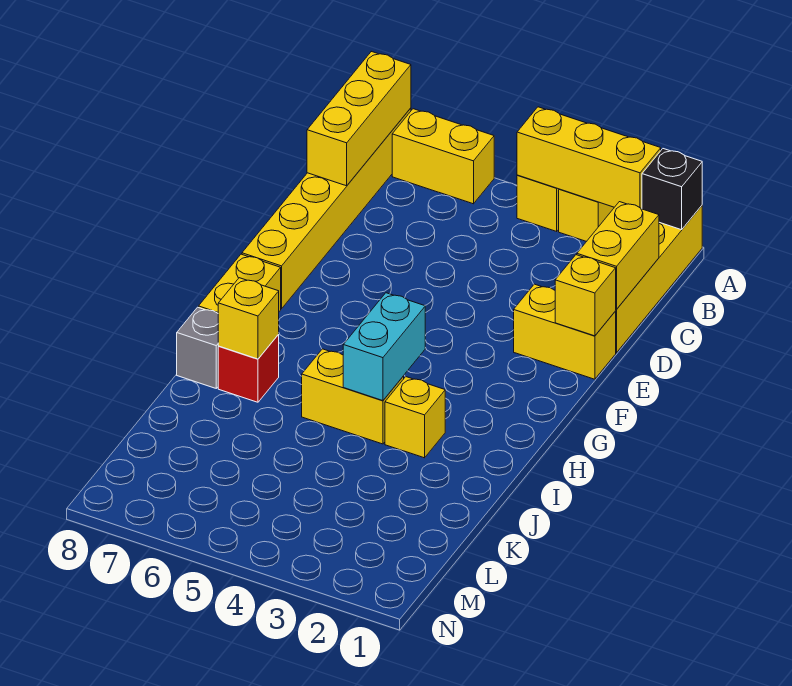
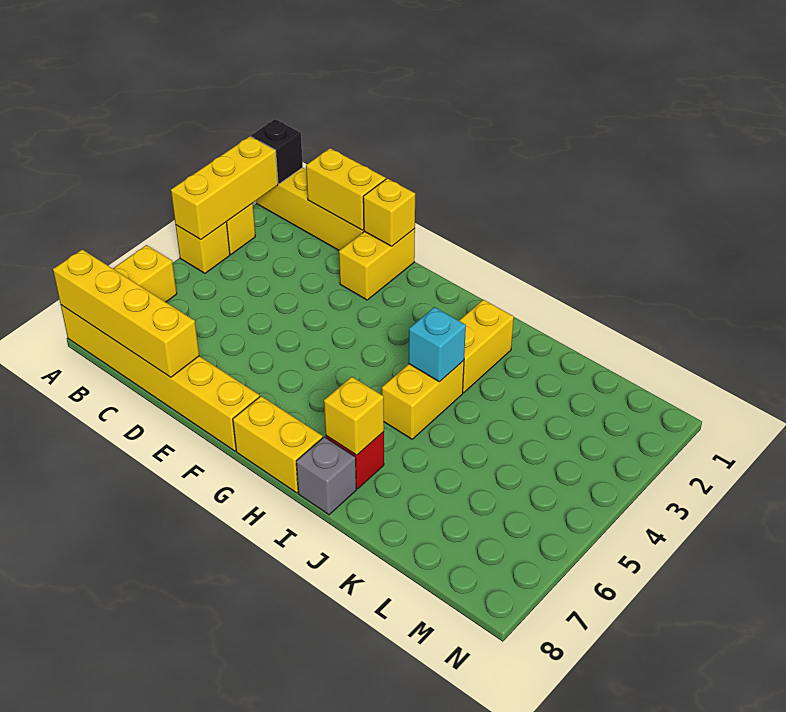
yellow 1x3 brick [307,51,411,186] -> yellow 1x4 brick [53,250,199,377]
cyan 1x2 brick [343,293,425,401] -> cyan 1x1 brick [409,307,466,382]
yellow 1x1 brick [385,377,445,458] -> yellow 1x2 brick [459,300,514,393]

